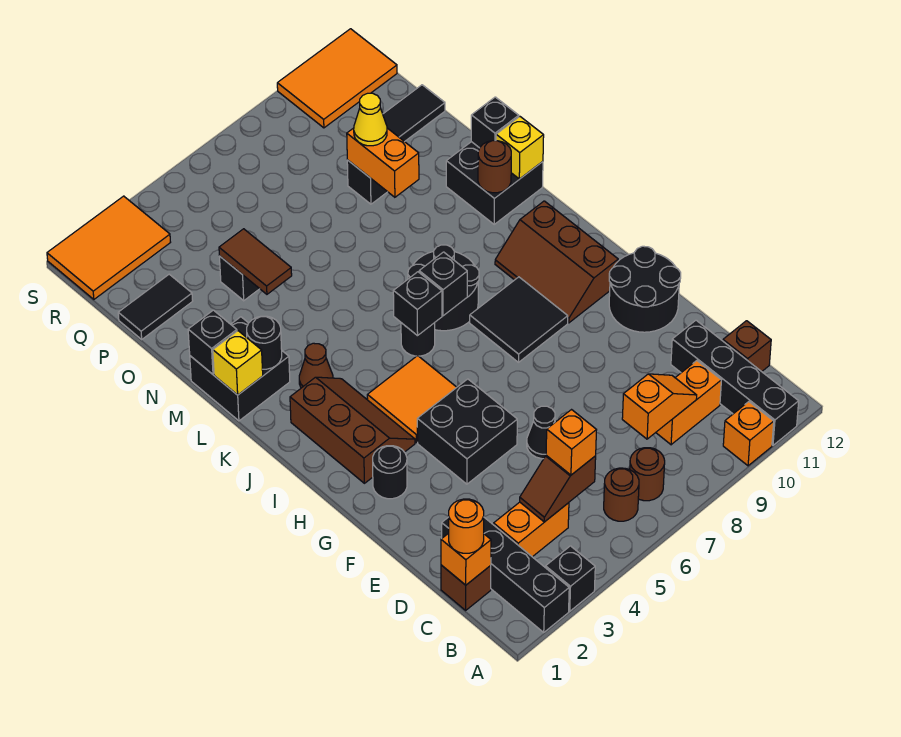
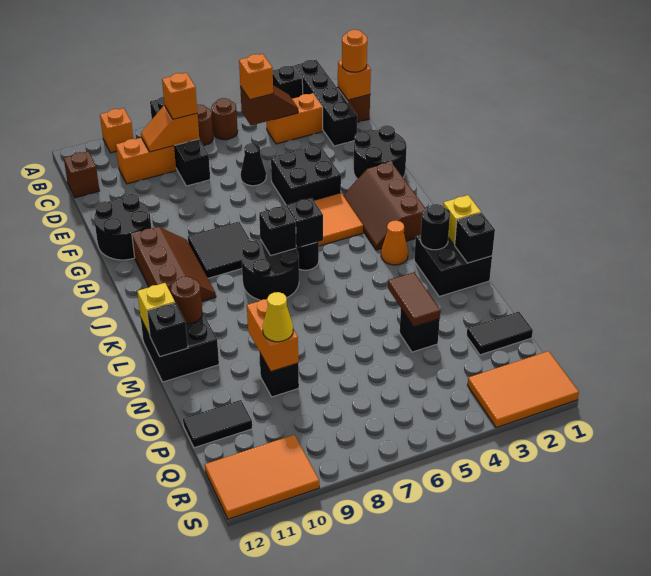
black 1x4 brick [671,320,799,445] -> black 1x4 brick moved to [150,97,210,186]
none -> orange 1x1 brick [162,73,197,119]
black 1x1 round brick [373,446,407,499] -> black 2x2 round brick [354,125,407,179]
brown 1x1 cone [299,343,333,388] -> orange 1x1 cone [381,220,408,265]

